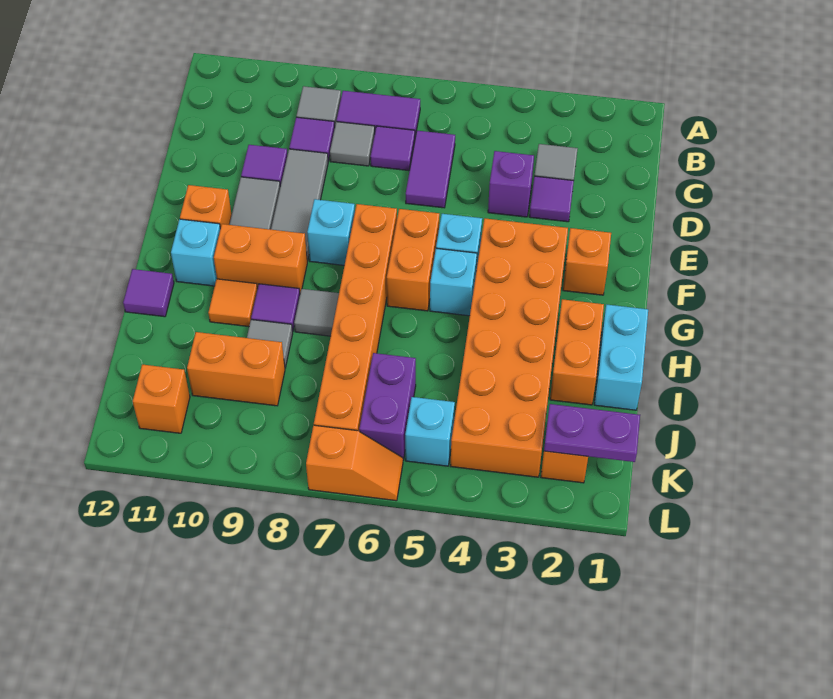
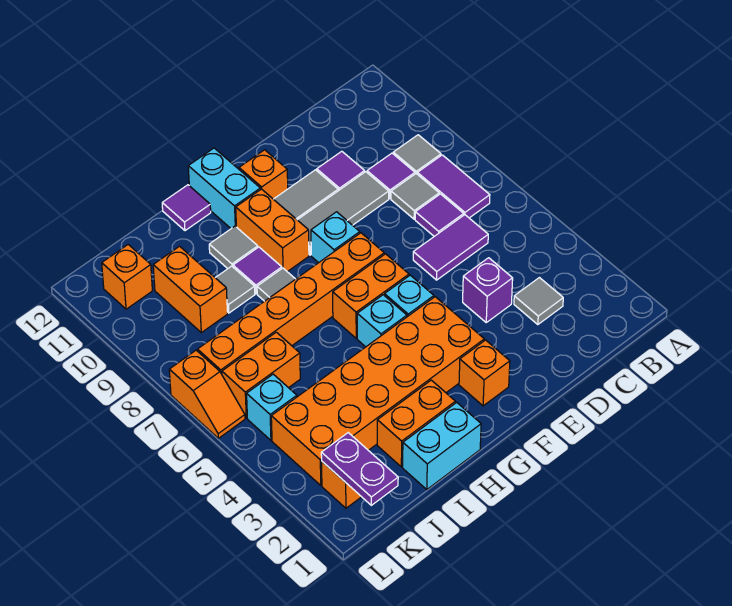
purple 1x1 tile [529,176,574,222] -> none
cyan 1x1 brick [171,219,220,286] -> cyan 1x2 brick [188,148,260,228]
orange 1x1 tile [208,279,258,327] -> grey 1x1 tile [209,226,258,269]
purple 1x2 brick [359,353,416,460] -> orange 1x2 brick [222,332,300,418]

